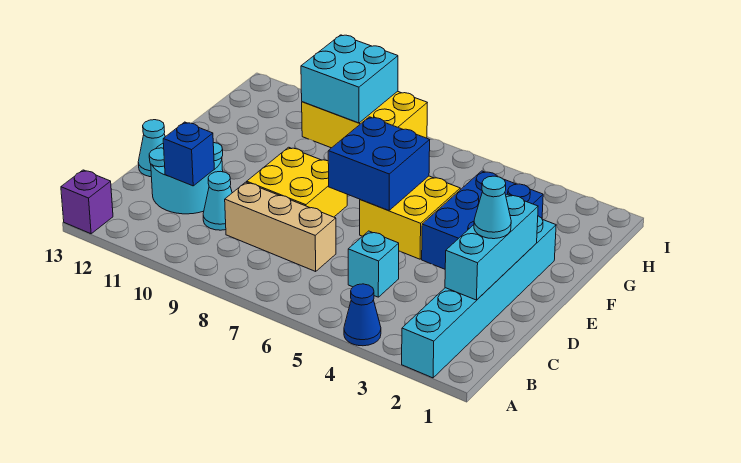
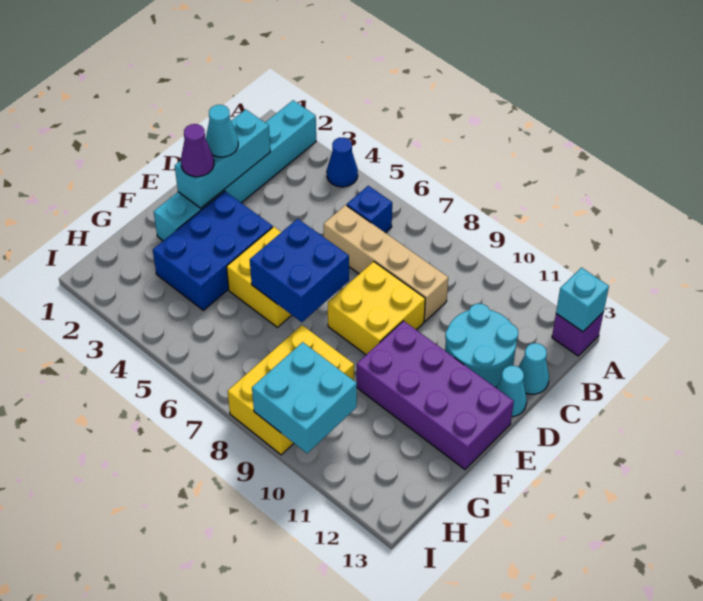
cyan 1x1 brick [348,231,399,297] -> cyan 1x1 brick moved to [556,268,609,332]
tan 1x3 brick [225,182,336,271] -> tan 1x4 brick [324,205,448,321]
cyan 1x1 cone [203,171,232,230] -> cyan 1x1 cone moved to [518,343,549,394]
blue 1x1 brick [163,122,214,186] -> blue 1x1 brick moved to [347,186,392,233]
none -> purple 1x1 cone [181,124,214,177]
none -> purple 2x4 brick [356,321,514,469]
yellow 2x3 brick [302,91,427,148] -> yellow 2x3 brick turned to [228,325,354,455]

